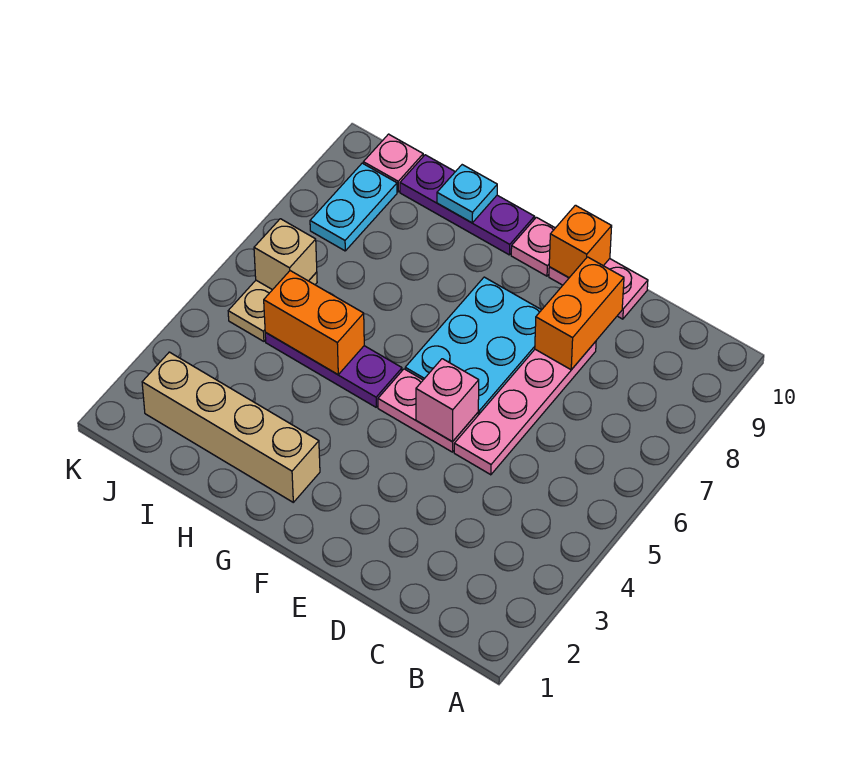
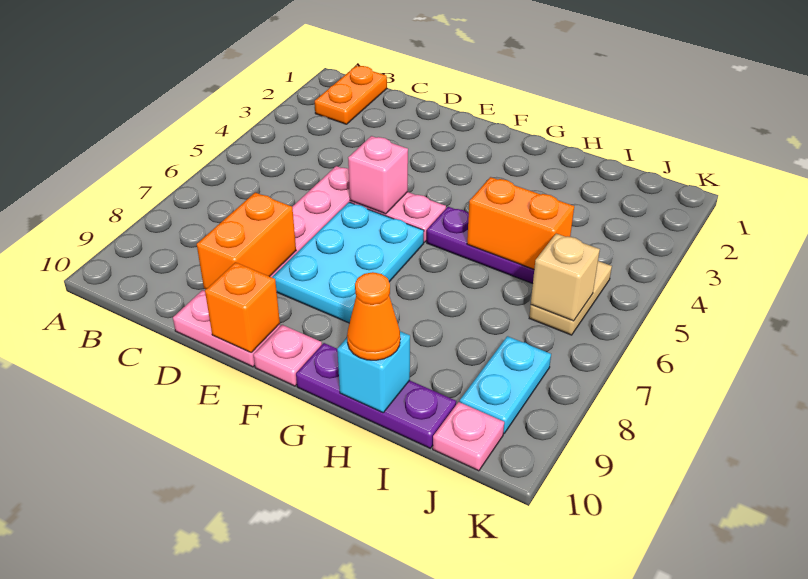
none -> orange 1x2 plate [315,66,387,124]
tan 1x4 brick [142,352,320,502] -> none
cyan 1x1 plate [437,165,497,223] -> cyan 1x1 brick [337,331,410,412]
none -> orange 1x1 cone [347,272,400,360]

